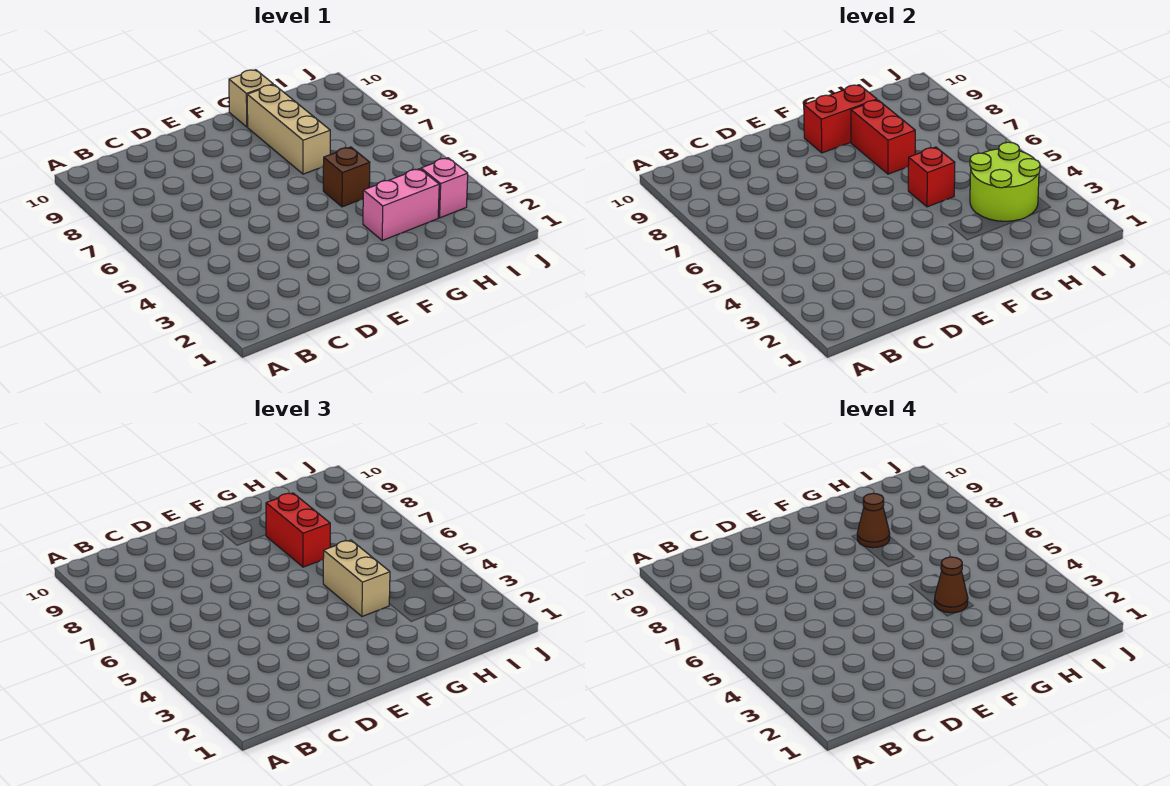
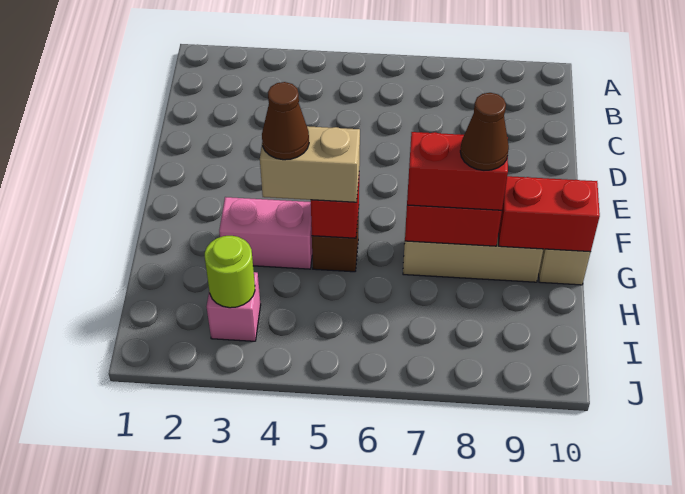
red 1x2 brick [804,85,877,153] -> red 1x2 brick turned to [499,176,600,252]
pink 1x2 brick [363,169,439,241] -> pink 1x2 brick turned to [219,197,312,269]
lime 2x2 round brick [970,142,1040,221] -> lime 1x1 round brick [205,236,255,308]

